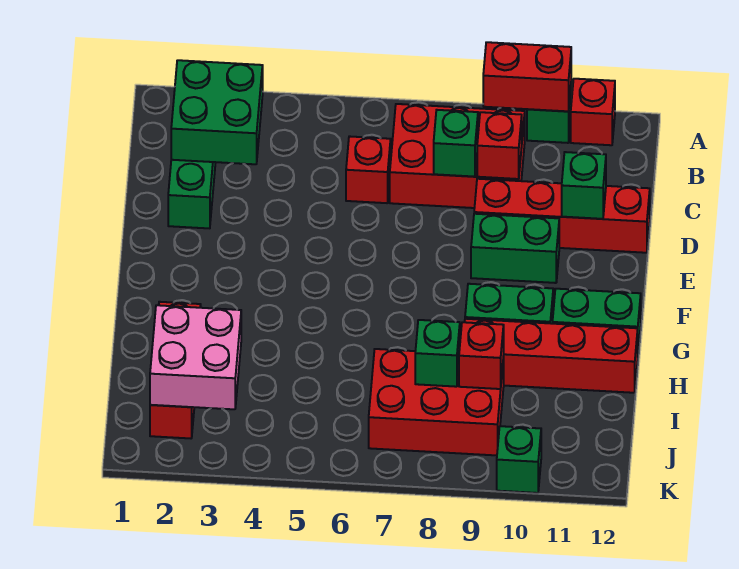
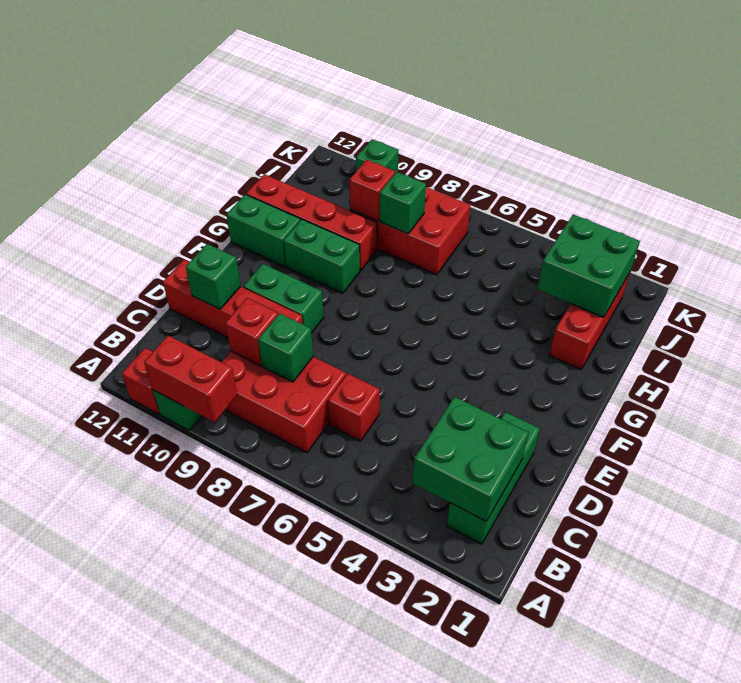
pink 2x2 brick [150,305,241,409] -> green 2x2 brick [537,215,640,317]

